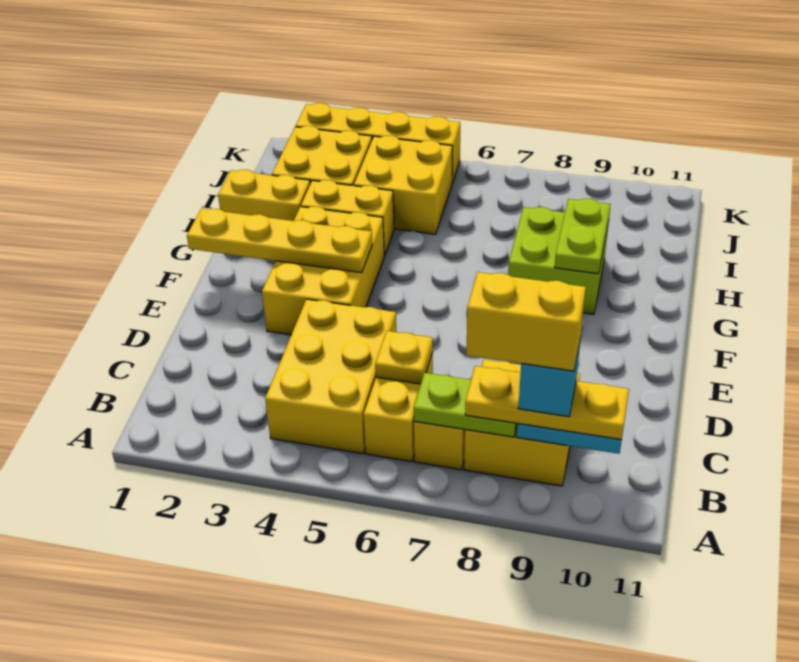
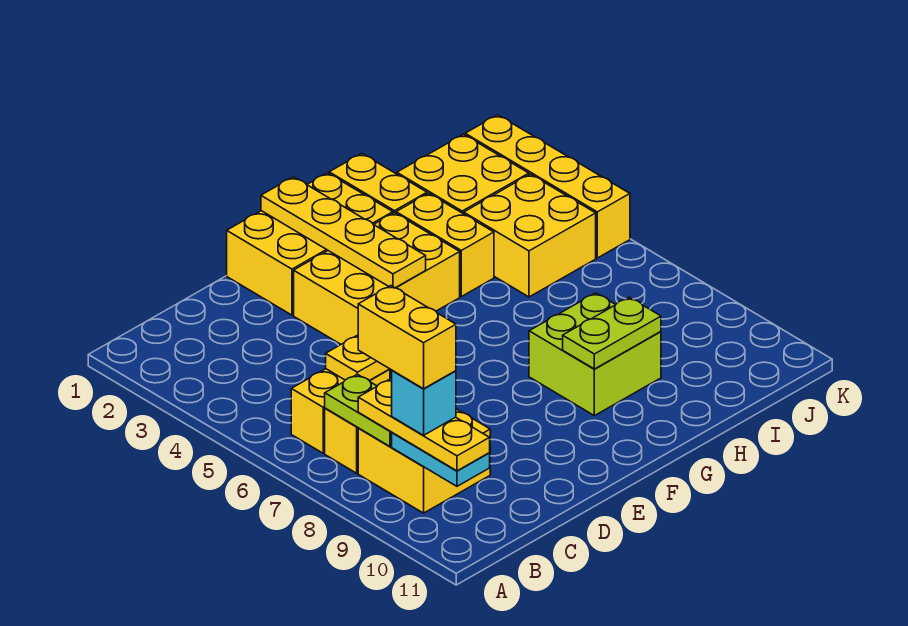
yellow 2x3 brick [265,299,396,454] -> yellow 2x3 brick moved to [227,173,393,315]

